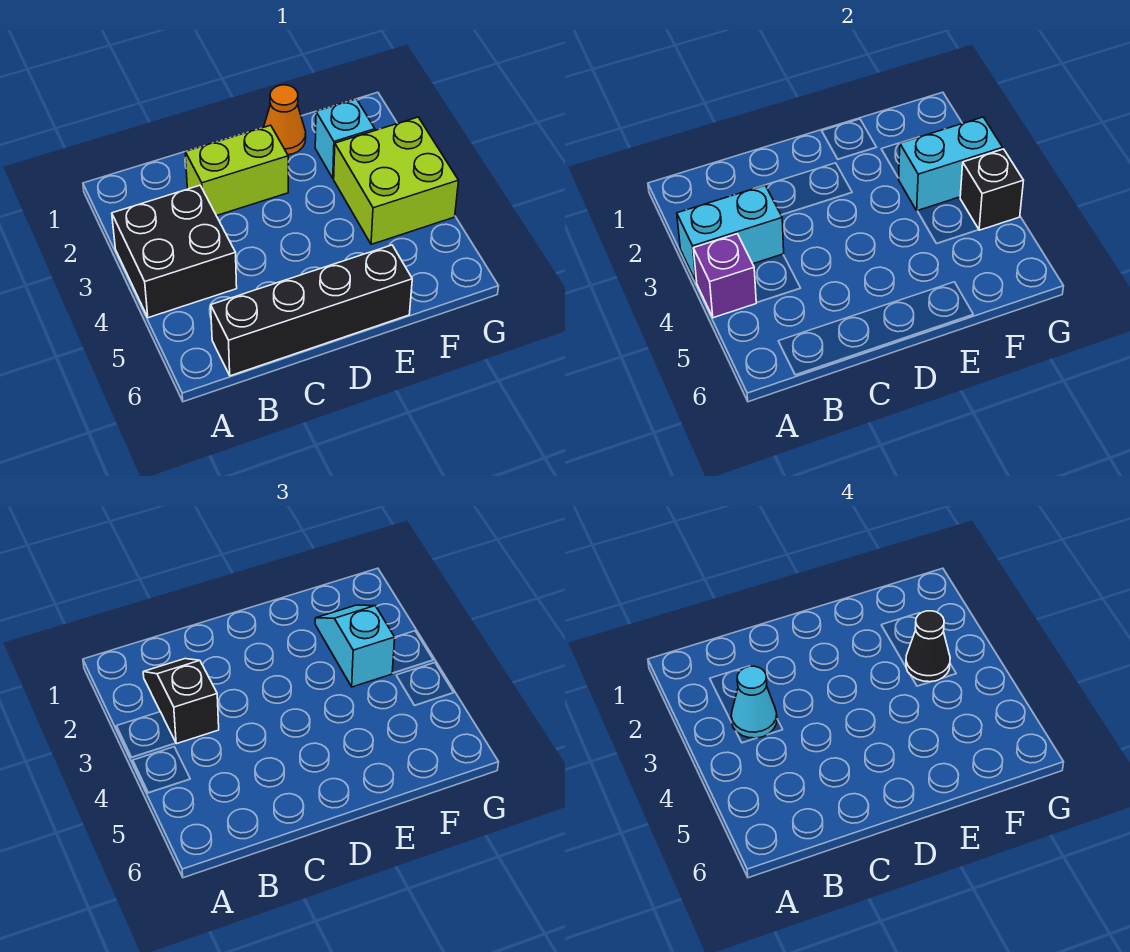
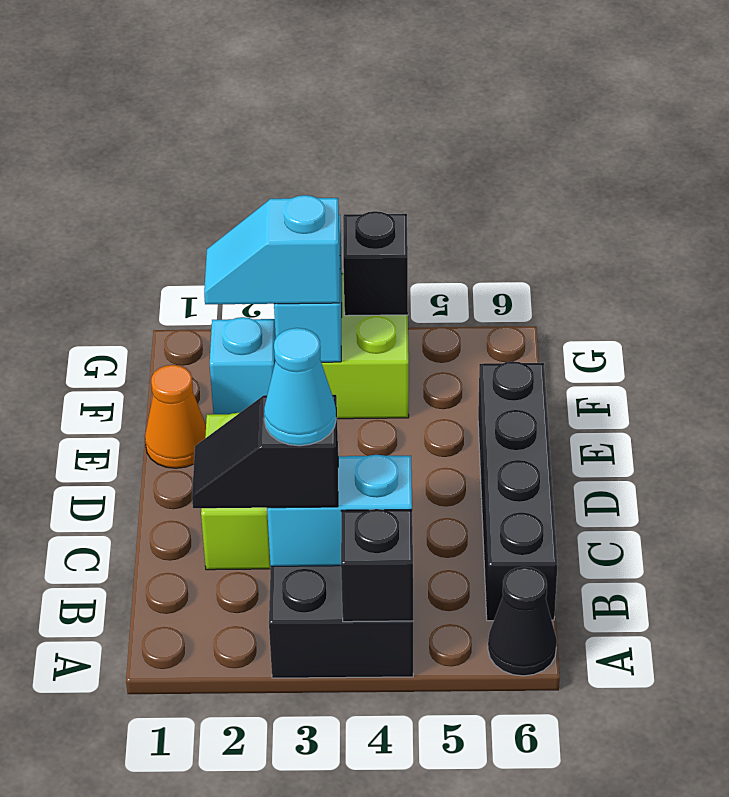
cyan 1x2 brick [677,185,784,282] -> cyan 1x2 brick turned to [267,455,412,566]
purple 1x1 brick [693,234,756,318] -> black 1x1 brick [341,509,413,622]
black 1x1 cone [906,611,950,682] -> black 1x1 cone moved to [488,567,557,676]

